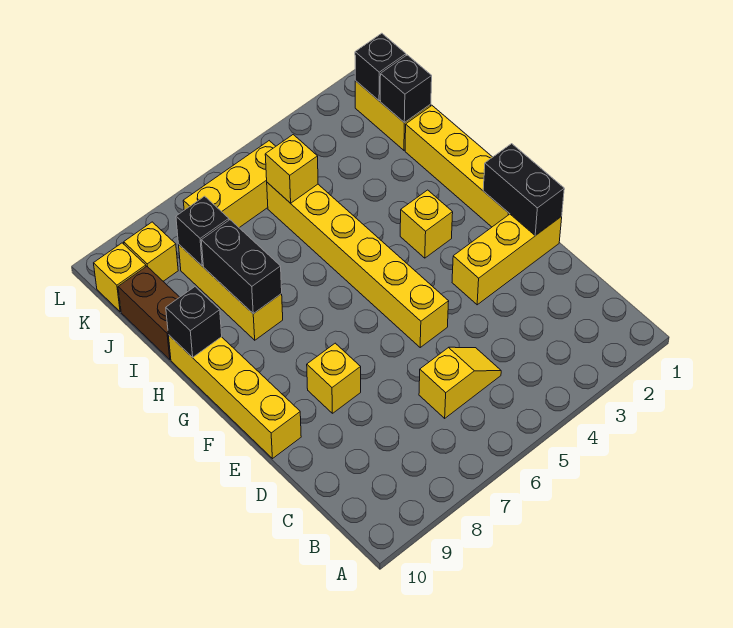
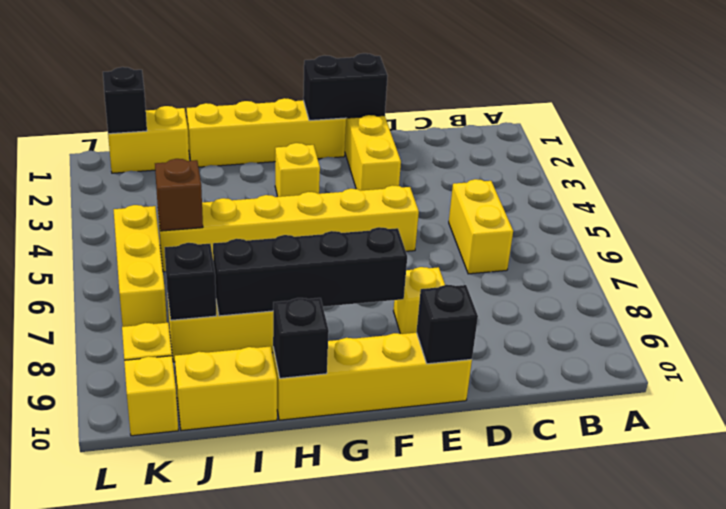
yellow 1x2 slope [419,347,501,418] -> yellow 1x2 brick [449,179,513,274]
black 1x2 brick [201,220,282,314] -> black 1x4 brick [213,227,407,316]
brown 1x2 brick [118,267,179,359] -> yellow 1x2 brick [175,346,277,431]
black 1x1 brick [380,55,432,123] -> black 1x1 brick moved to [416,285,478,364]
yellow 1x1 brick [265,135,318,203] -> brown 1x1 brick [155,159,203,231]

